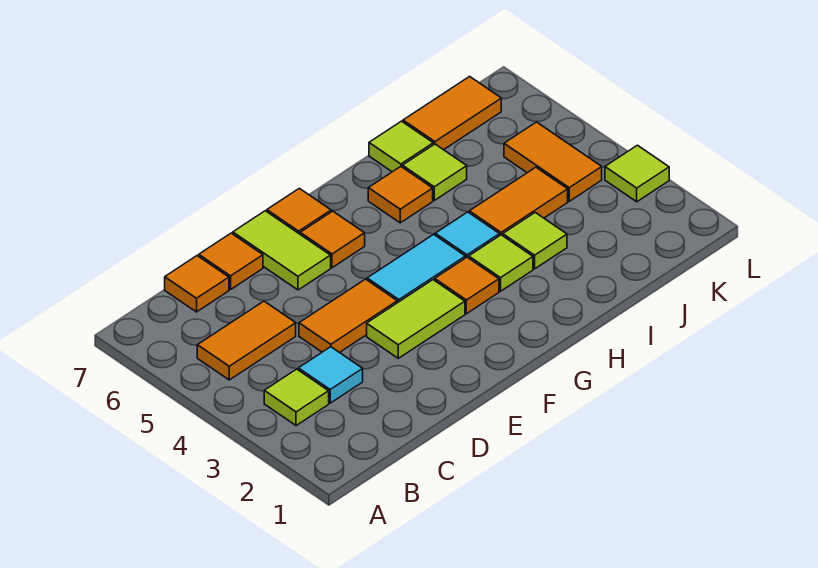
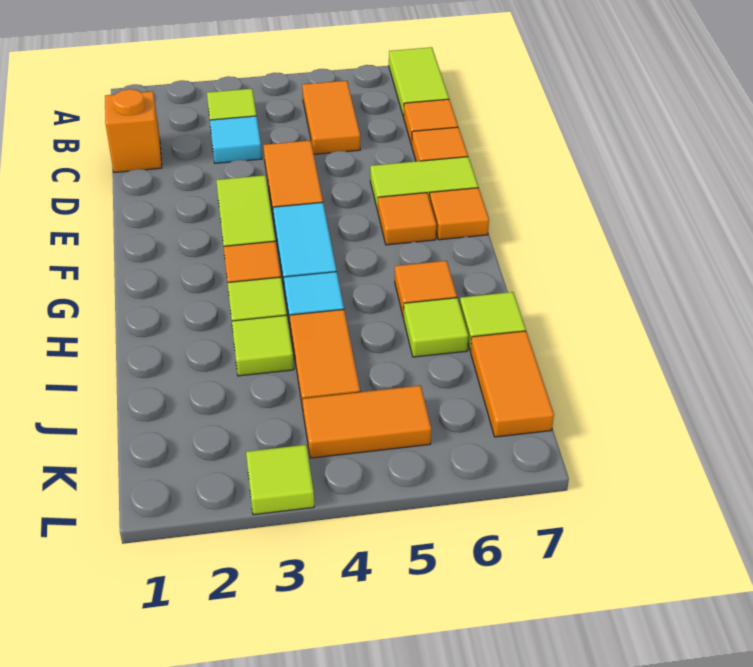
none -> lime 1x2 tile [389,47,449,117]
none -> orange 1x1 brick [105,89,162,173]

